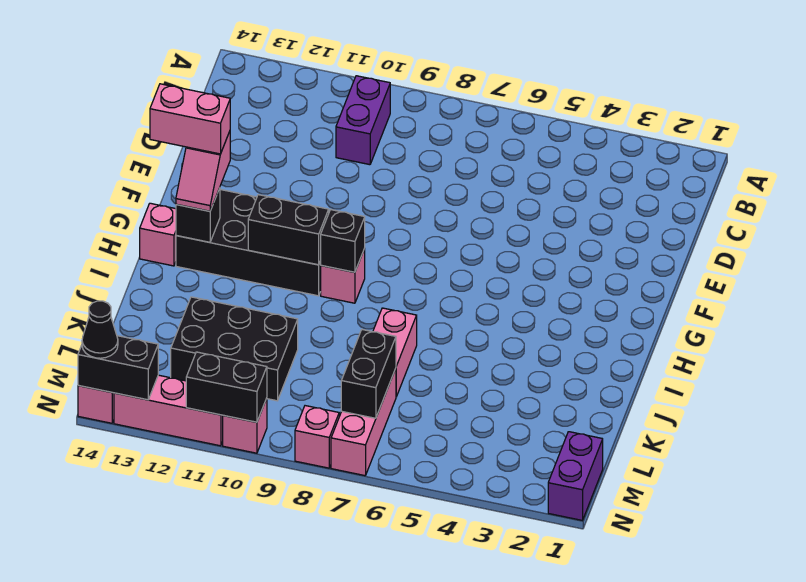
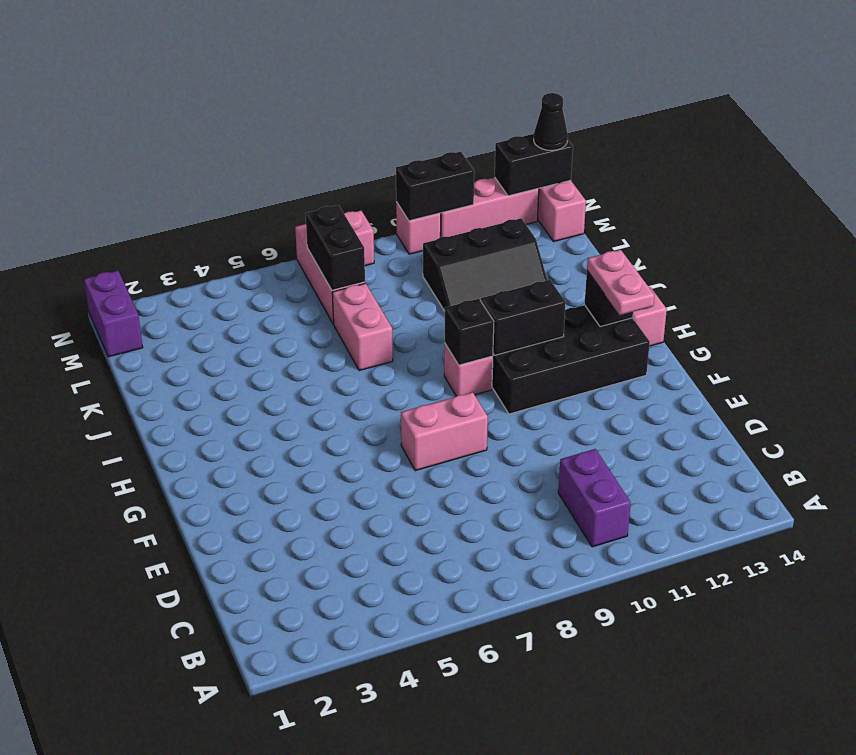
pink 1x2 slope [176,131,230,211] -> pink 1x2 plate [587,250,654,315]
pink 1x2 brick [150,84,230,154] -> pink 1x2 brick moved to [401,392,488,471]
black 2x3 brick [171,297,298,401] -> black 2x3 slope [423,218,547,311]

